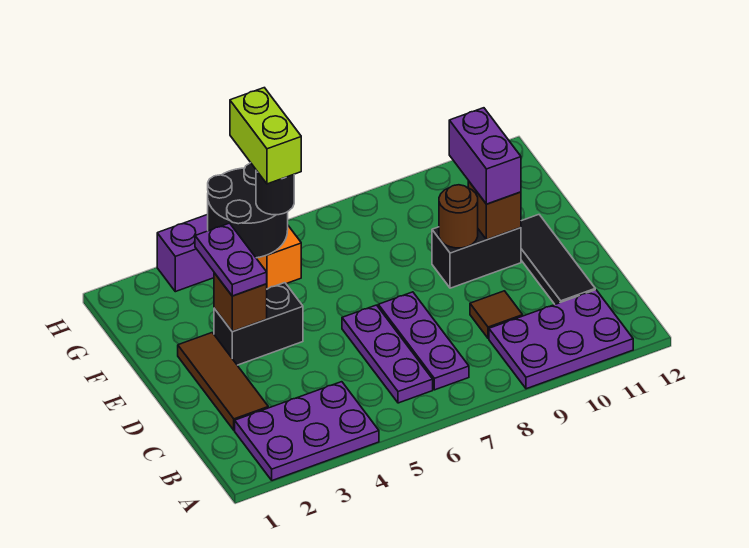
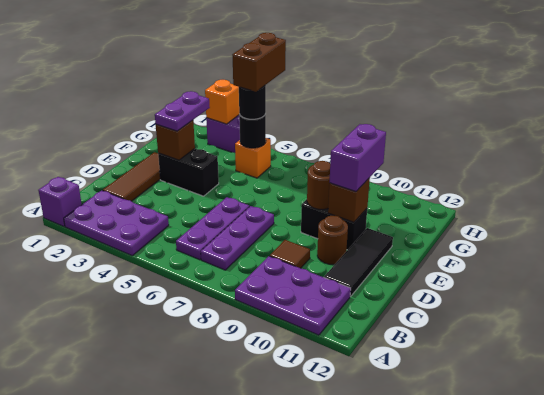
none -> purple 1x1 brick [38,177,82,226]
none -> brown 1x1 round brick [317,215,348,264]
black 2x2 round brick [208,163,288,258] -> black 1x1 round brick [239,114,266,148]
lime 1x2 brick [230,88,301,184] -> brown 1x2 brick [232,33,286,92]
none -> orange 1x1 brick [205,80,239,124]

